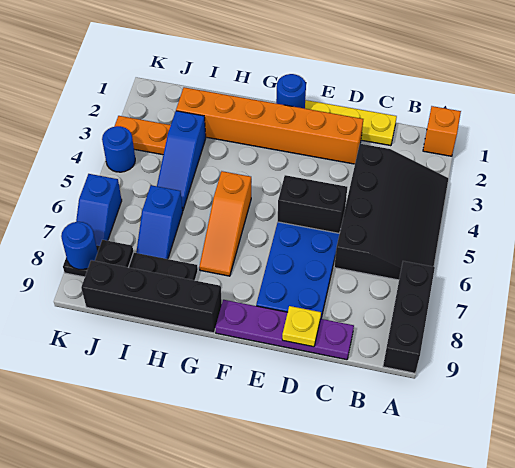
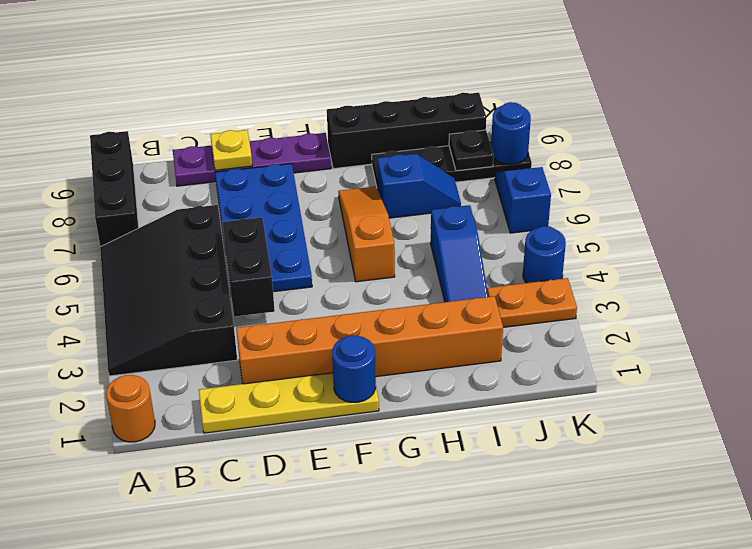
orange 1x1 brick [423,106,461,156] -> orange 1x1 round brick [106,375,155,442]
black 1x2 brick [278,175,347,233] -> black 1x2 brick turned to [223,217,275,316]
blue 1x3 slope [157,111,206,211] -> blue 1x3 slope turned to [431,205,488,302]
blue 1x2 slope [136,185,183,259] -> blue 1x2 slope turned to [377,154,461,218]

